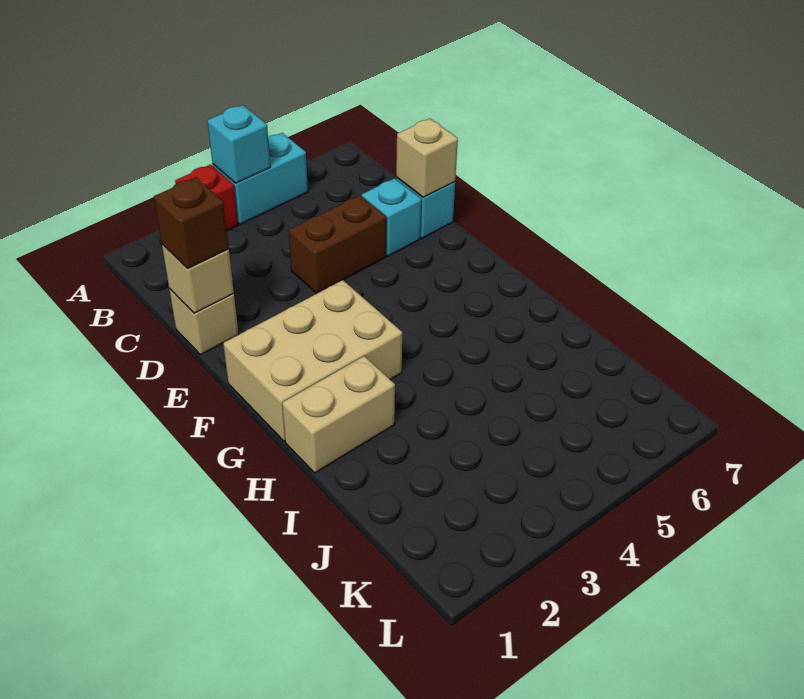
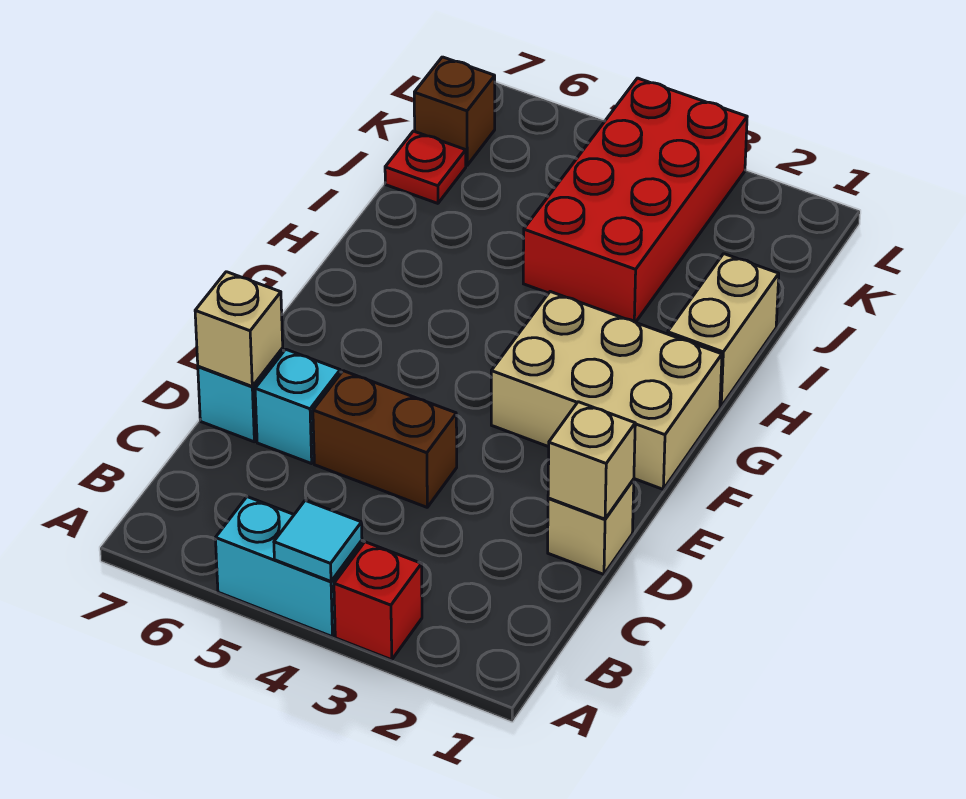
cyan 1x1 brick [207,105,270,183] -> cyan 1x1 tile [274,501,362,581]
brown 1x1 brick [154,177,229,269] -> brown 1x1 brick moved to [414,57,495,165]
tan 1x2 brick [282,356,395,473] -> tan 1x2 brick turned to [667,254,779,407]
none -> red 2x4 brick [523,78,747,322]
none -> red 1x1 plate [385,131,466,203]

